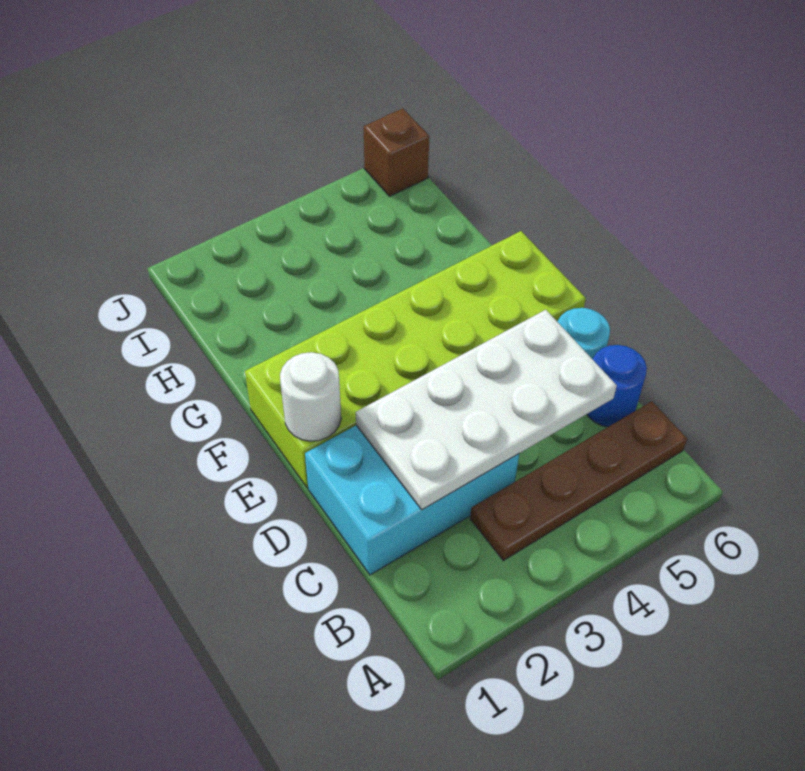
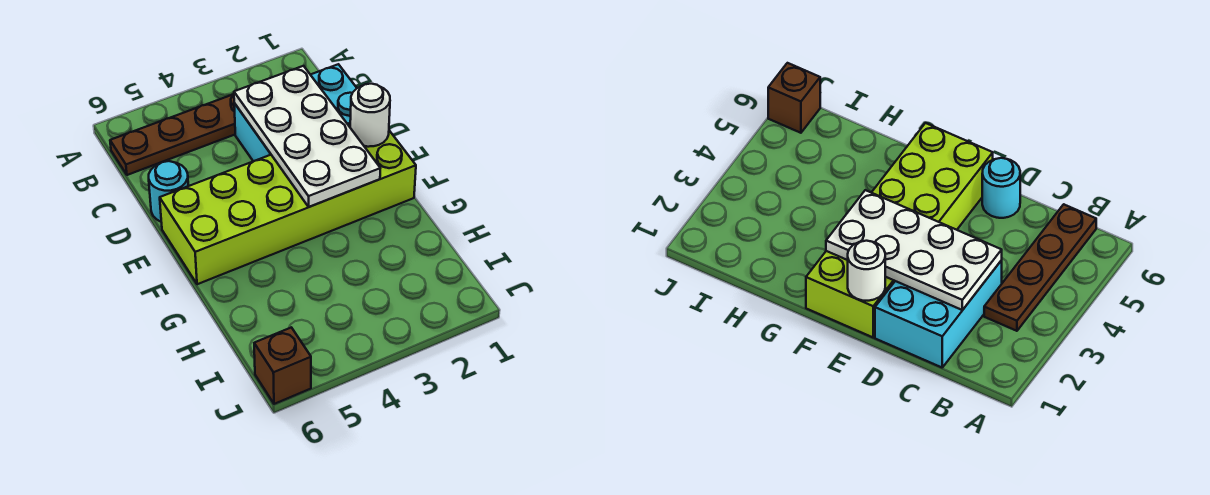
white 2x4 plate [356,310,617,510] -> white 2x4 plate turned to [234,66,380,207]
blue 1x1 round brick [587,345,647,427] -> none

